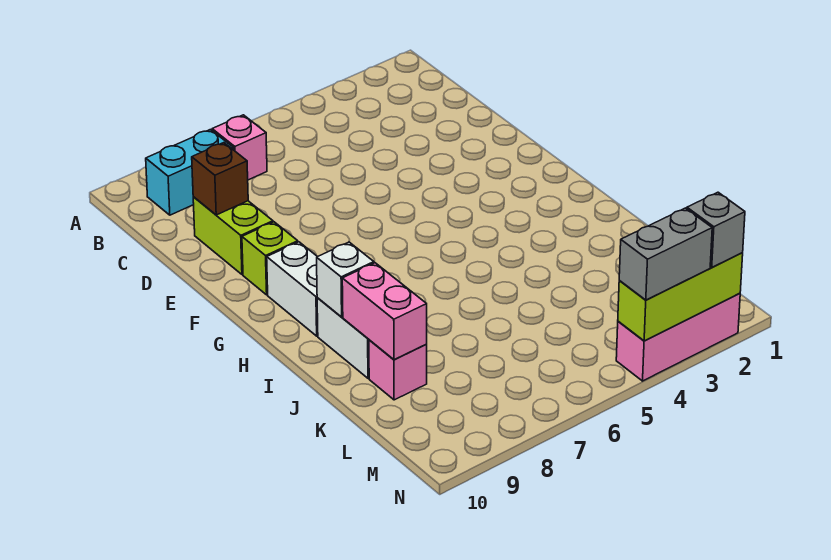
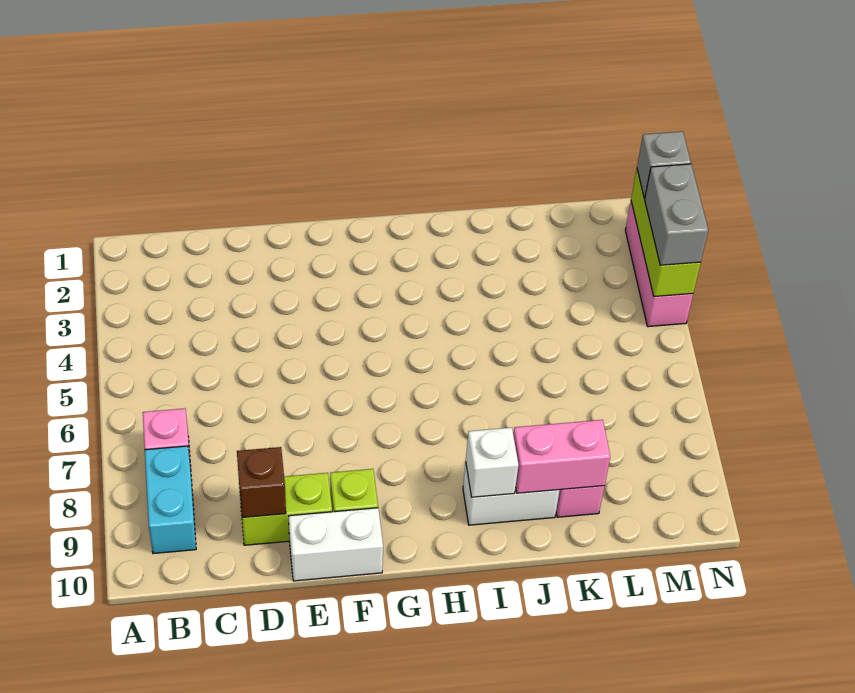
white 1x2 brick [267,242,318,336] -> white 1x2 brick moved to [289,508,383,581]

